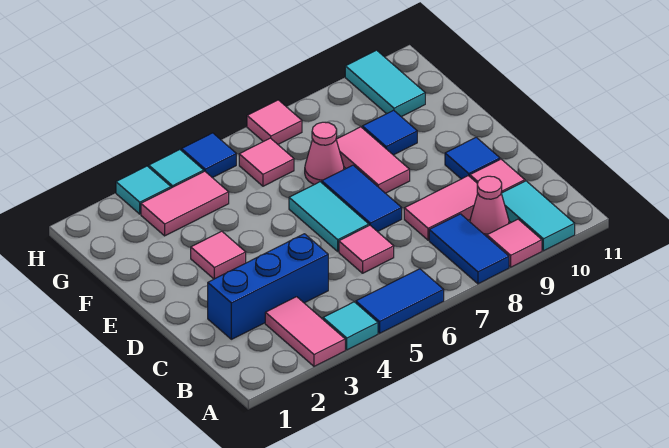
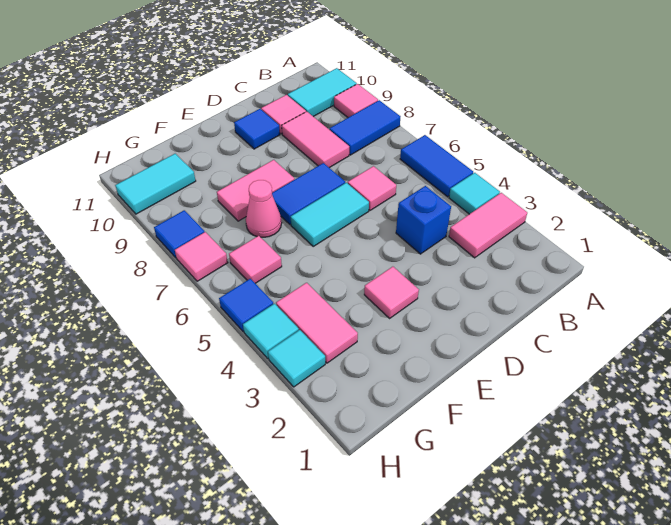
pink 1x1 cone [470,176,509,237] -> none
blue 1x3 brick [208,234,328,339] -> blue 1x1 brick [396,186,451,254]
blue 1x1 tile [362,110,417,155] -> blue 1x1 tile moved to [154,210,204,258]

